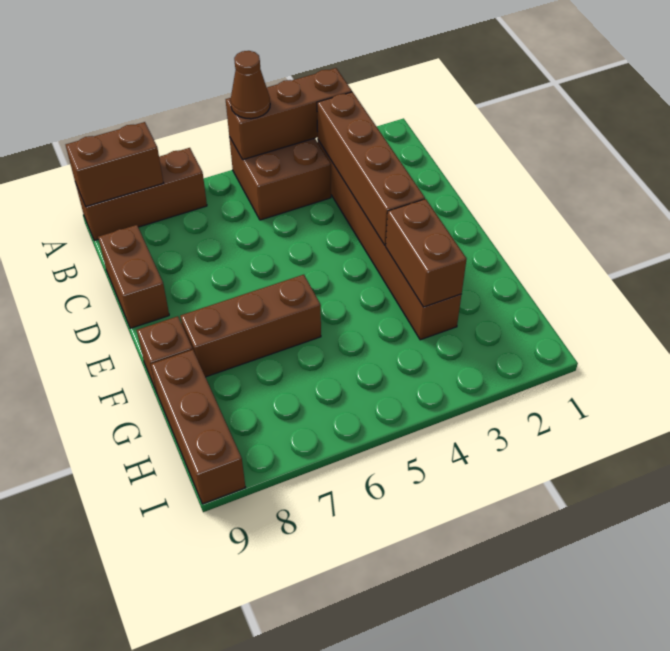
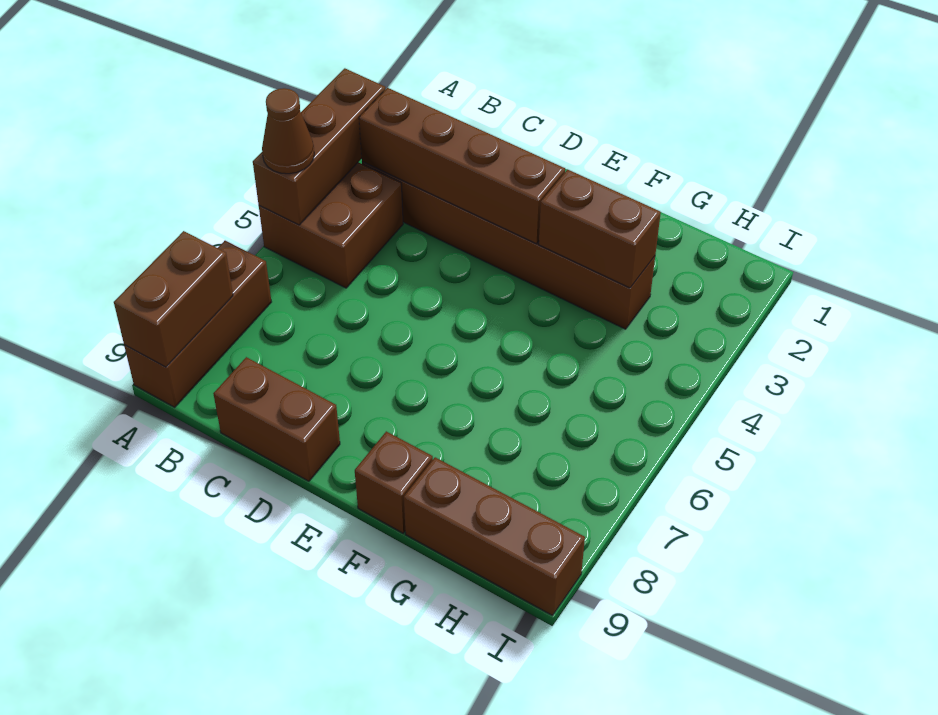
brown 1x3 brick [180,275,321,377] -> none

